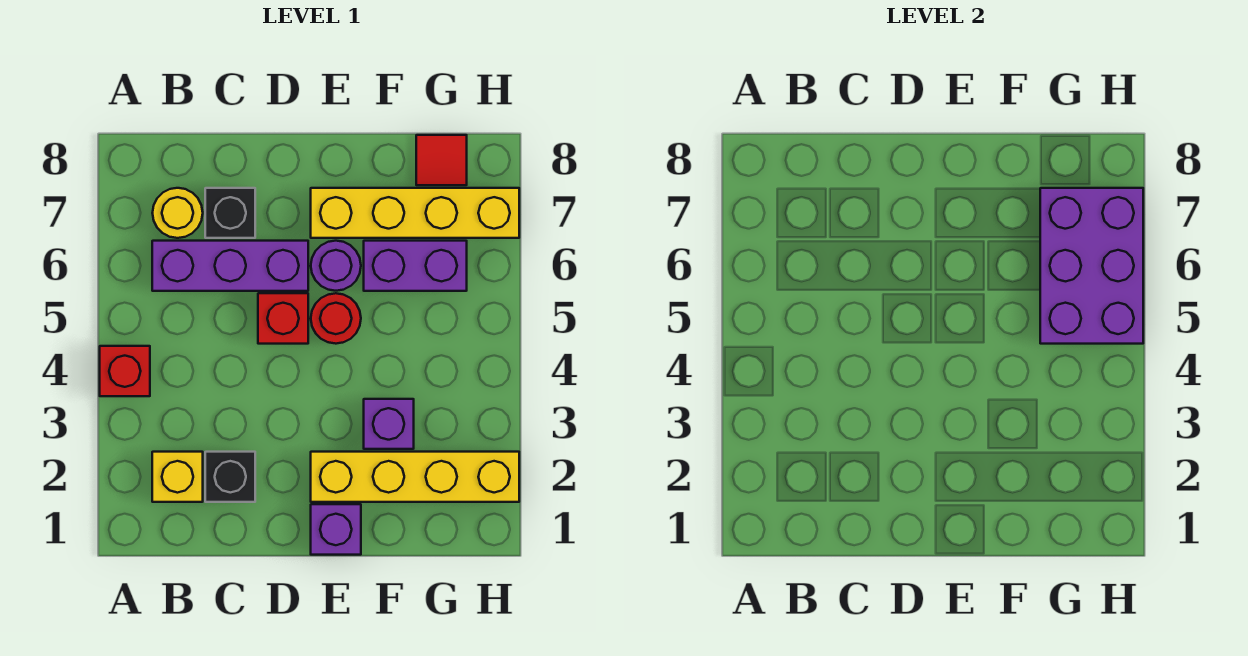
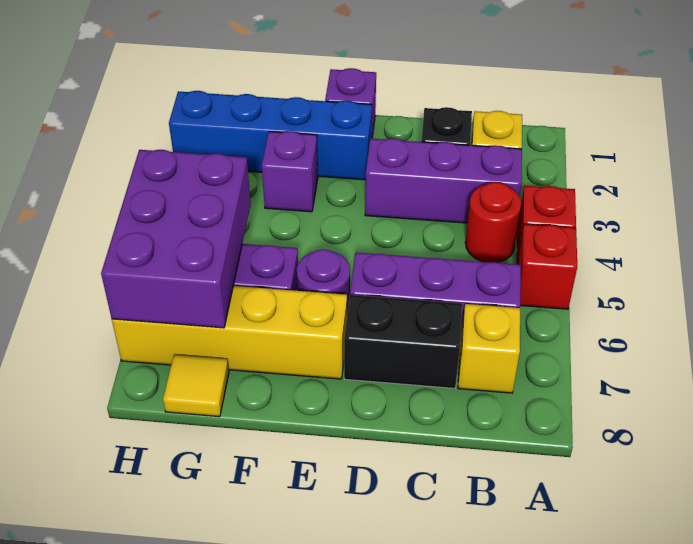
none -> purple 1x3 brick [365,138,522,223]
yellow 1x1 round brick [153,188,203,238] -> yellow 1x1 brick [458,304,520,393]
black 1x1 brick [205,188,255,238] -> black 1x2 brick [344,295,462,388]
red 1x1 brick [258,293,308,344] -> red 1x1 brick moved to [517,224,577,309]
yellow 1x4 brick [311,452,519,502] -> blue 1x4 brick [169,91,372,180]
red 1x1 round brick [311,293,361,344] -> red 1x1 round brick moved to [465,182,521,263]
red 1x1 tile [416,135,467,185] -> yellow 1x1 tile [163,355,229,417]

